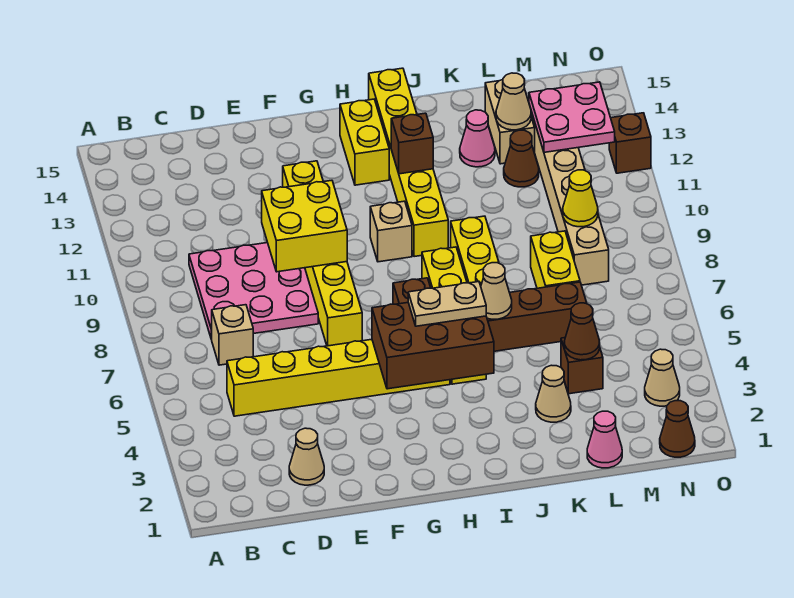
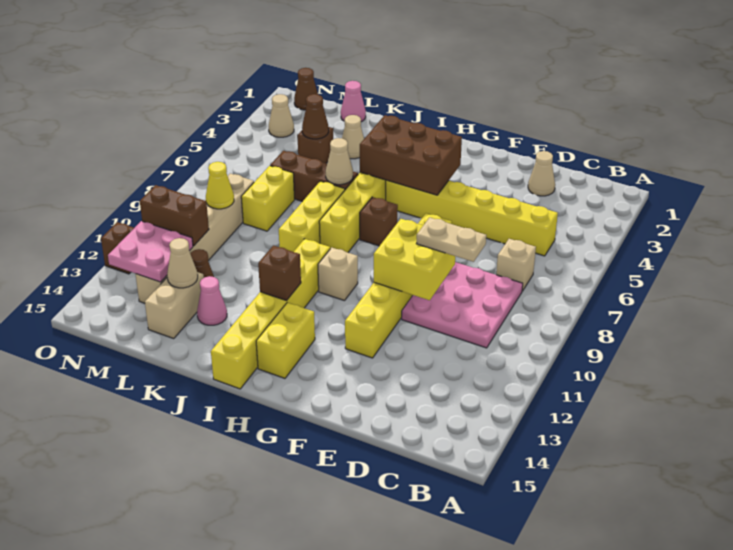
tan 1x2 plate [408,282,486,326] -> tan 1x2 plate moved to [416,218,486,262]
none -> brown 1x2 brick [140,185,209,246]

